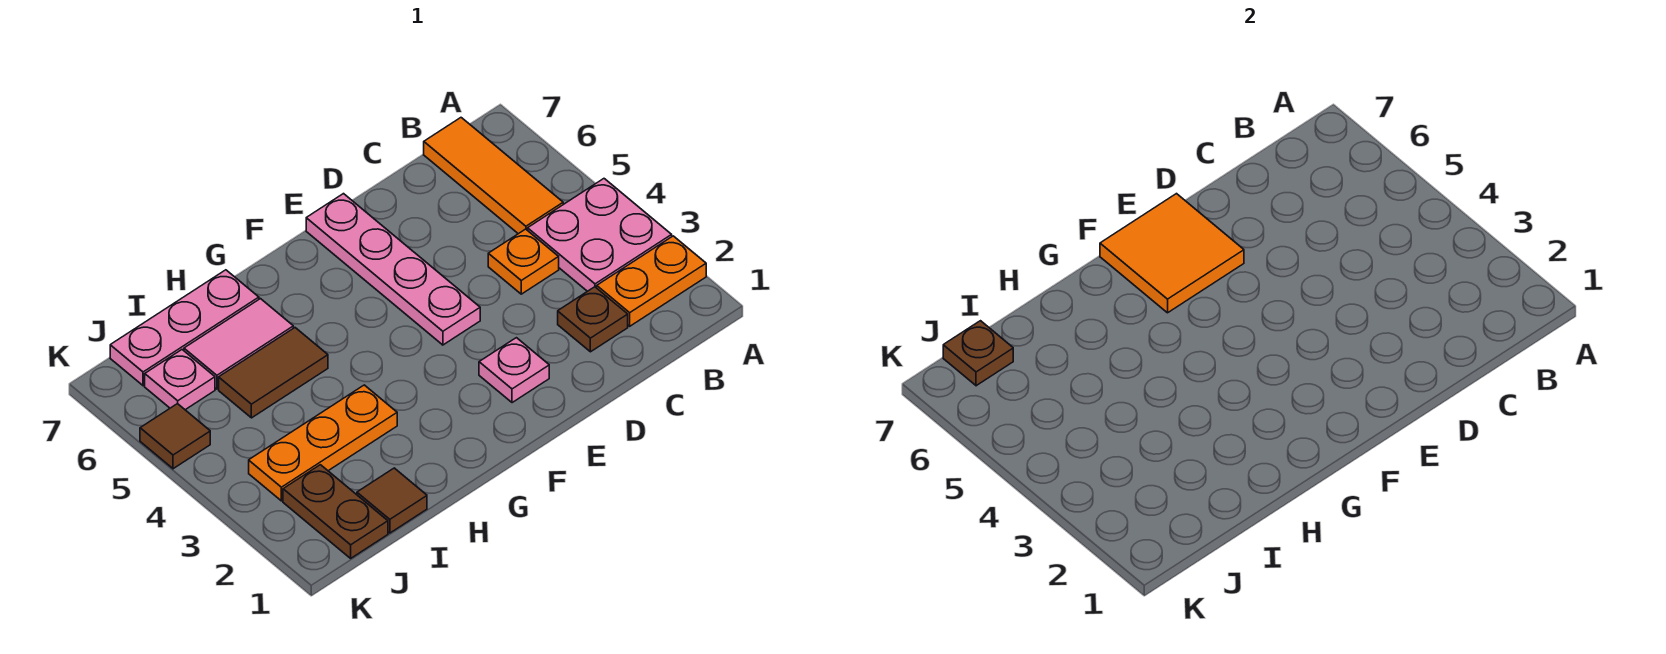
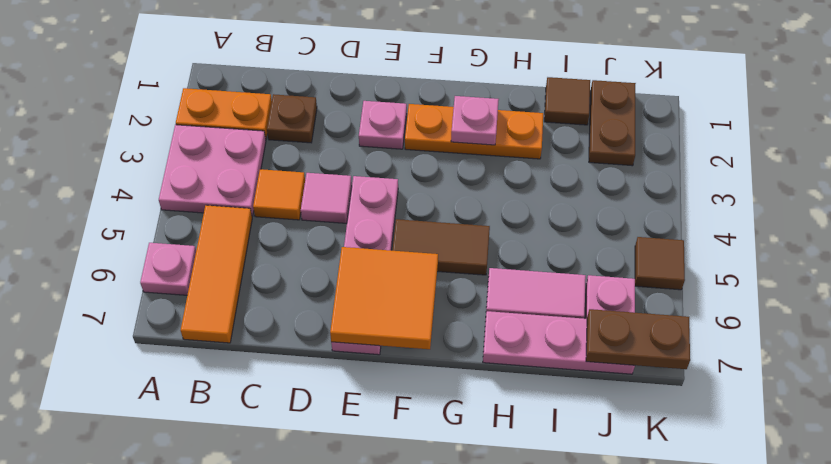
none -> pink 1x1 plate [140,243,196,295]
orange 1x1 plate [488,229,559,294] -> orange 1x1 tile [253,169,305,220]
none -> pink 1x1 tile [301,173,352,223]
none -> pink 1x1 plate [451,96,499,145]
orange 1x3 plate [249,385,397,501] -> orange 1x3 plate moved to [405,104,543,159]
brown 1x2 tile [219,328,328,418] -> brown 1x2 tile moved to [392,219,490,275]
brown 1x1 plate [943,321,1013,386] -> brown 1x2 plate [586,309,690,369]

